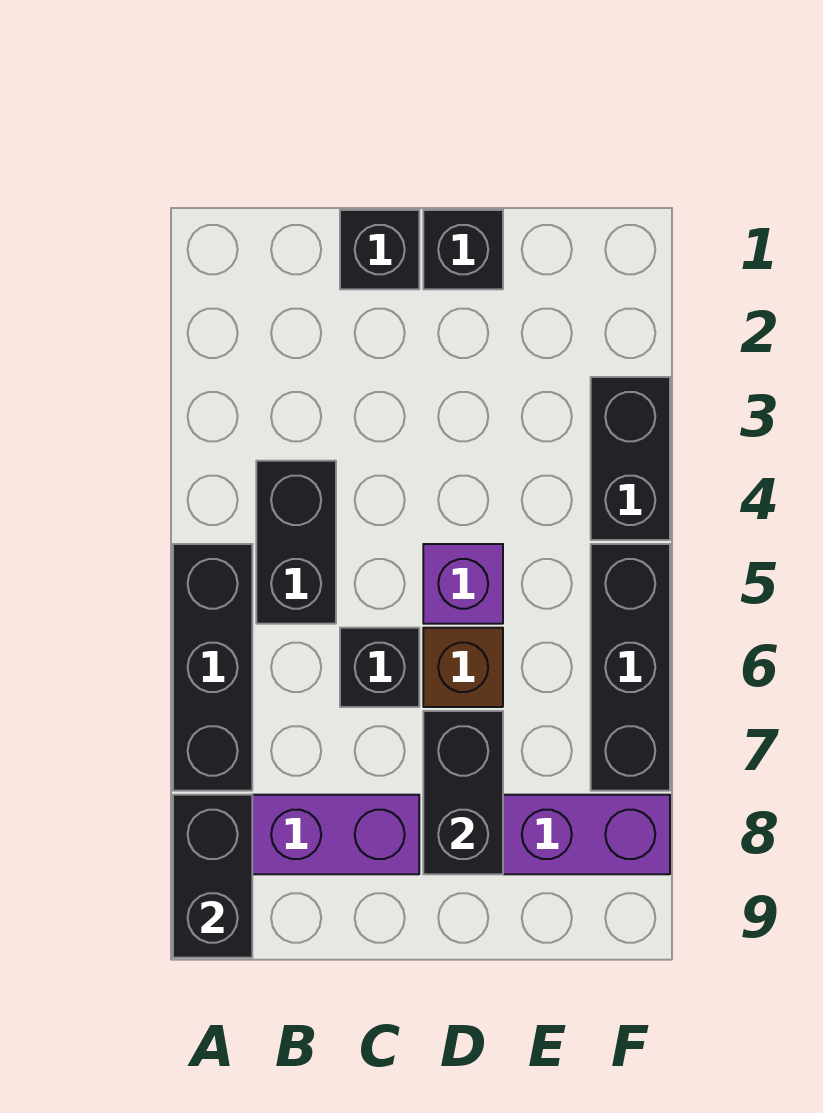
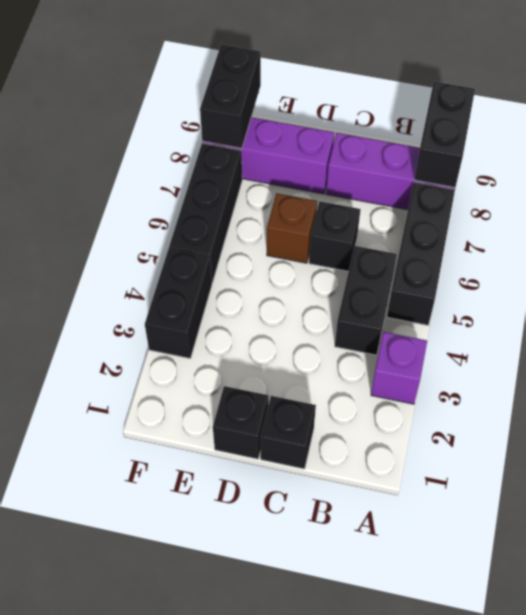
purple 1x1 brick [423,544,503,624] -> purple 1x1 brick moved to [371,332,427,404]
black 1x2 brick [423,711,503,874] -> black 1x2 brick moved to [200,44,261,149]

